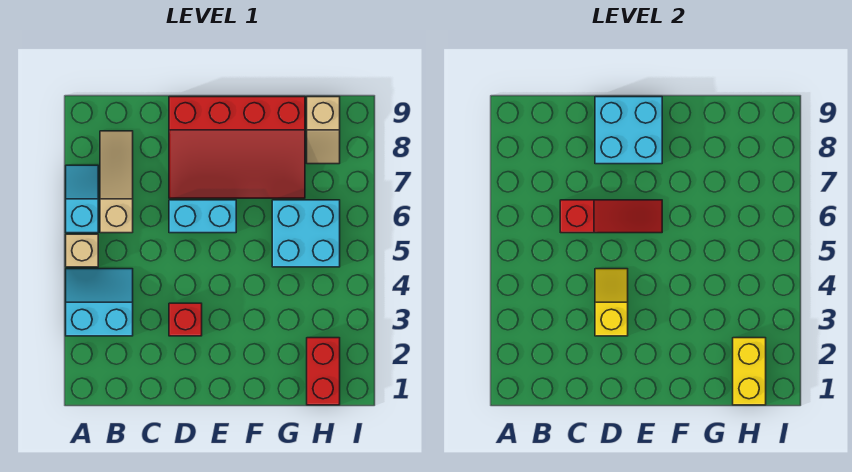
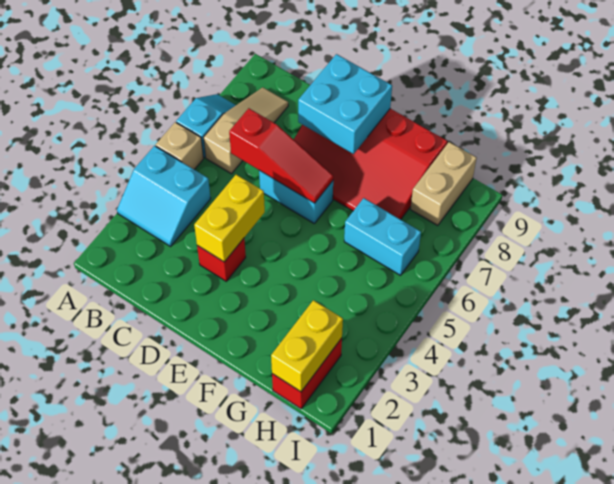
cyan 2x2 slope [66,269,133,336] -> cyan 2x2 slope turned to [117,146,211,246]
yellow 1x2 slope [595,269,628,336] -> yellow 1x2 brick [194,175,265,262]
cyan 2x2 brick [272,200,340,267] -> cyan 1x2 brick [344,198,421,275]
tan 1x2 slope [307,97,340,164] -> tan 1x2 brick [410,142,477,225]

